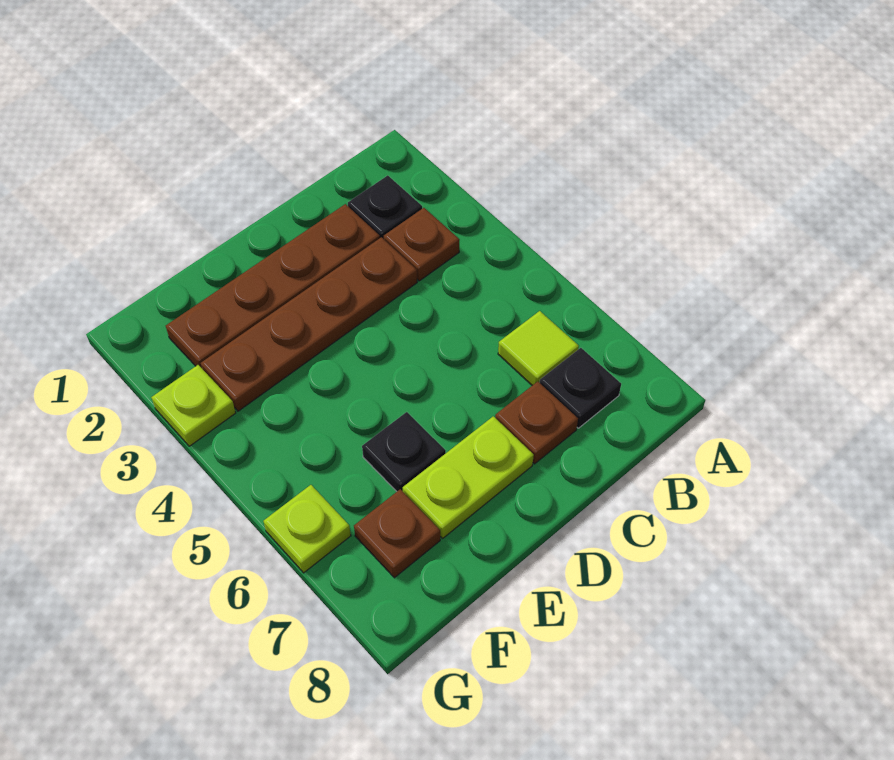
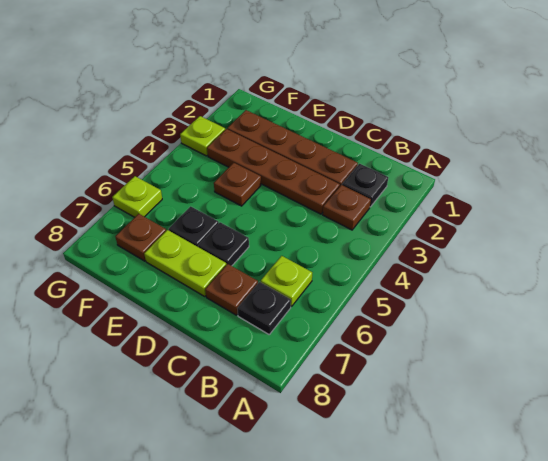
lime 1x1 tile [498,311,579,385] -> lime 1x1 plate [261,256,312,306]
none -> black 1x1 plate [198,222,249,266]
none -> brown 1x1 plate [214,163,261,206]

